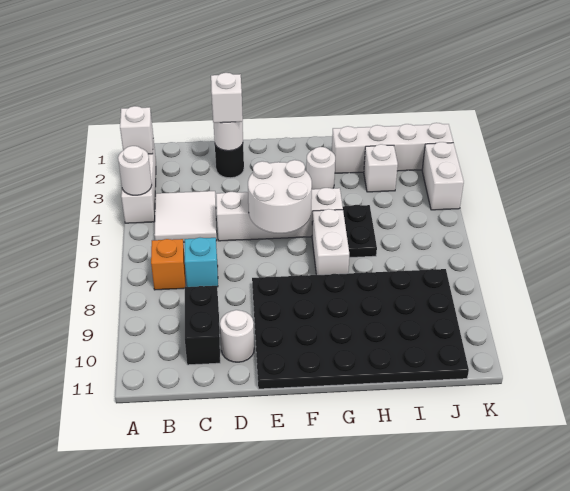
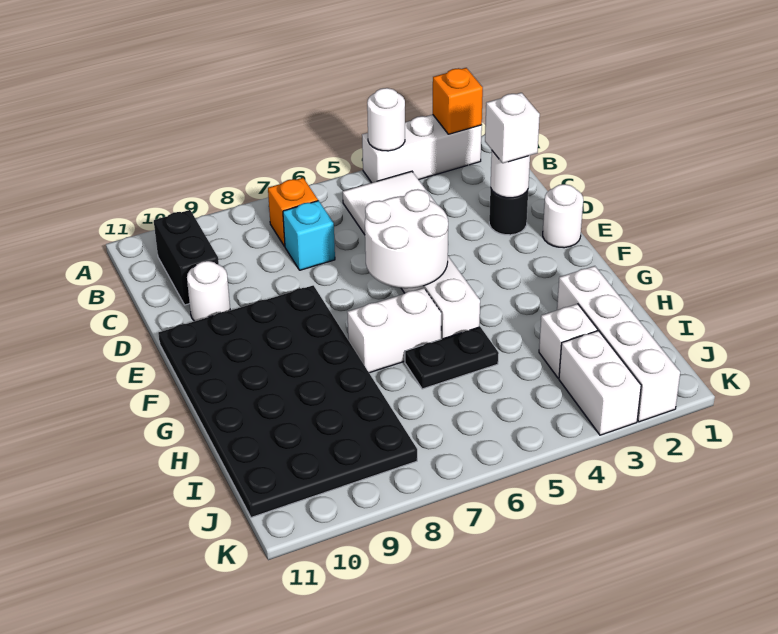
white 1x1 brick [120,106,153,154] -> orange 1x1 brick [433,68,483,134]
black 1x2 brick [185,286,220,365] -> black 1x2 brick turned to [154,210,219,305]
white 1x1 round brick [306,147,335,189] -> white 1x1 round brick moved to [543,184,583,248]
white 1x2 brick [422,142,464,210] -> white 1x2 brick turned to [559,331,641,435]

